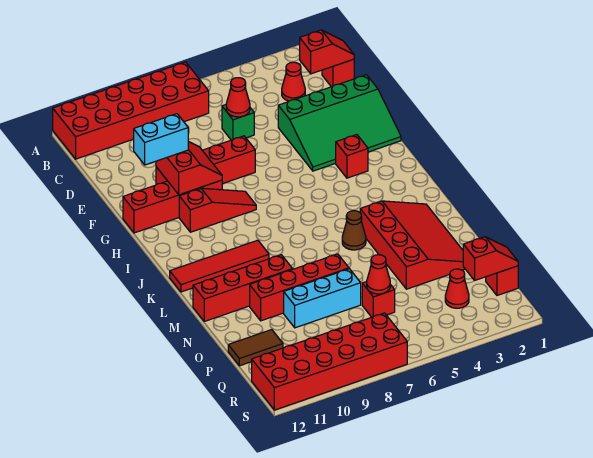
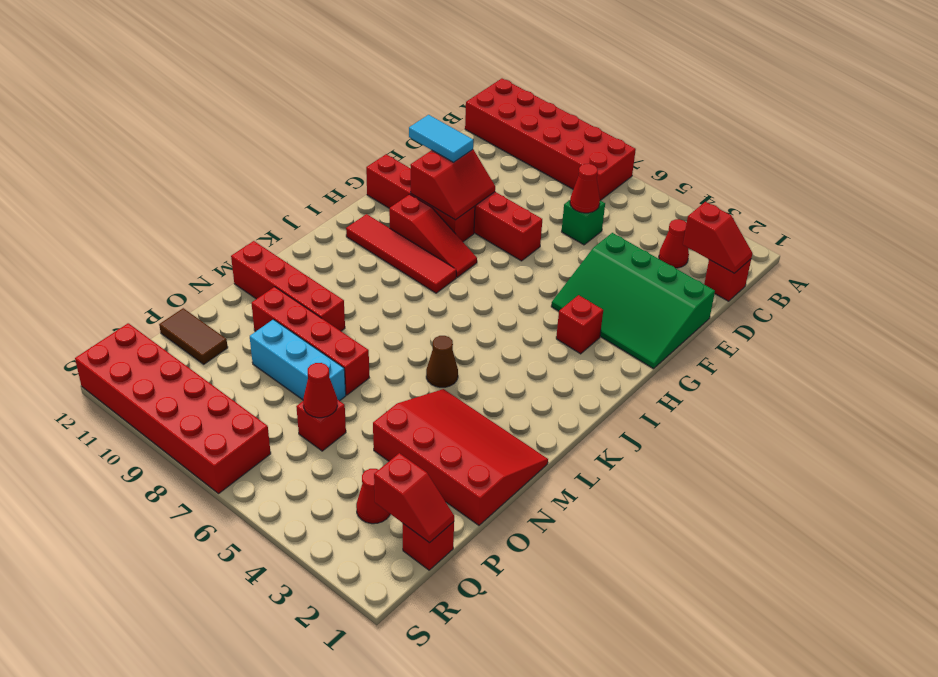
cyan 1x2 brick [134,114,188,165] -> cyan 1x2 tile [409,115,473,162]
red 1x4 tile [170,240,269,292] -> red 1x4 tile moved to [346,214,456,293]
red 3x4 slope [360,201,465,289] -> red 3x4 slope turned to [373,389,548,525]

